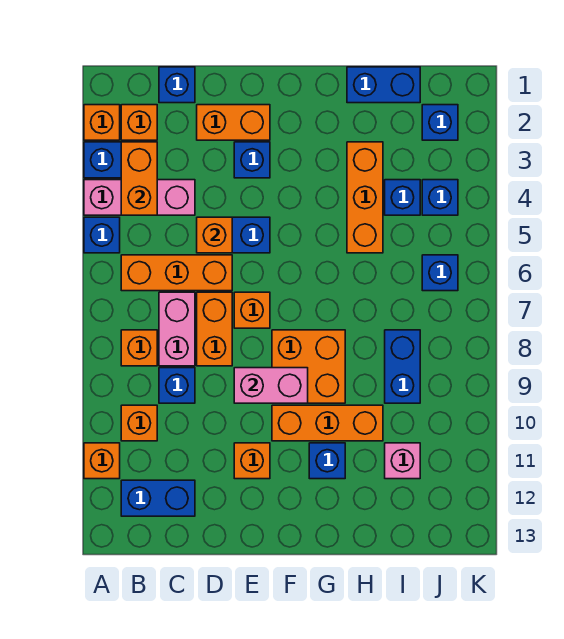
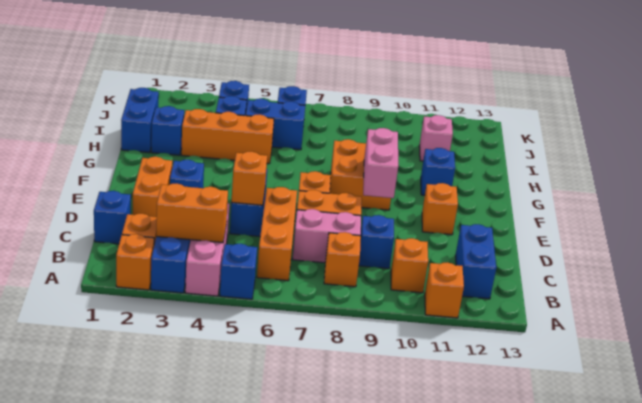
orange 1x3 brick [272,405,383,441] -> none
blue 1x2 brick [385,330,420,403] -> blue 1x2 brick moved to [246,99,305,150]
blue 1x1 brick [422,105,458,140] -> blue 1x1 brick moved to [151,106,184,155]

